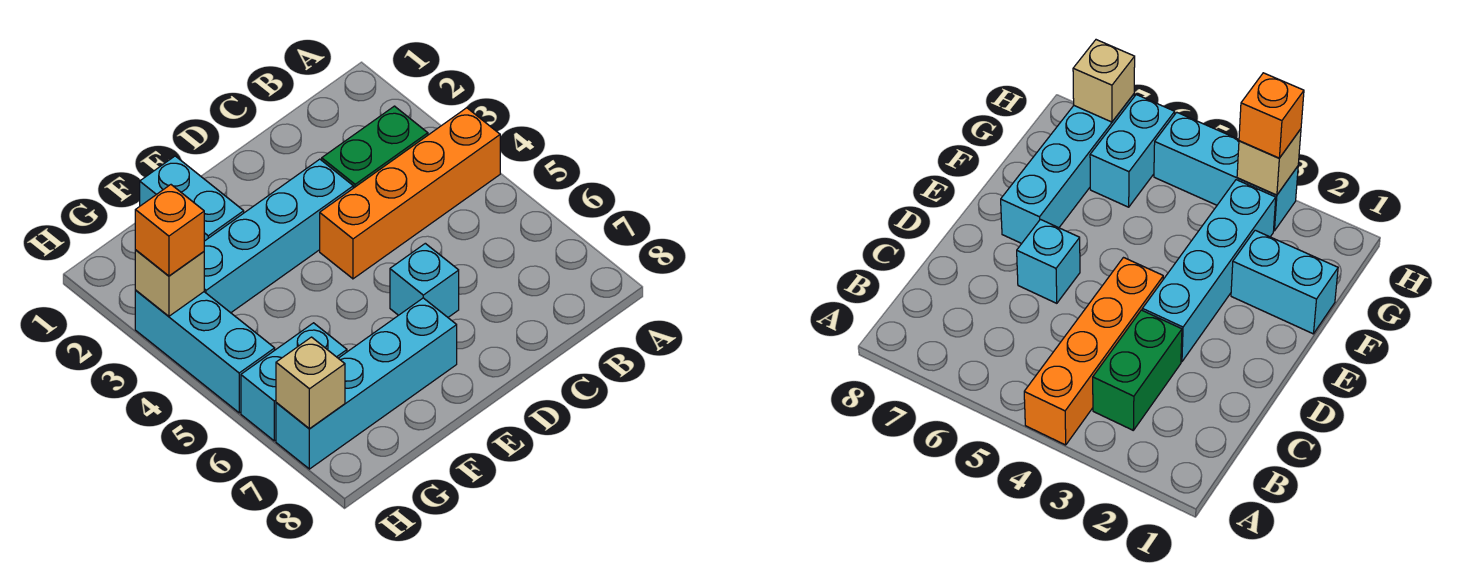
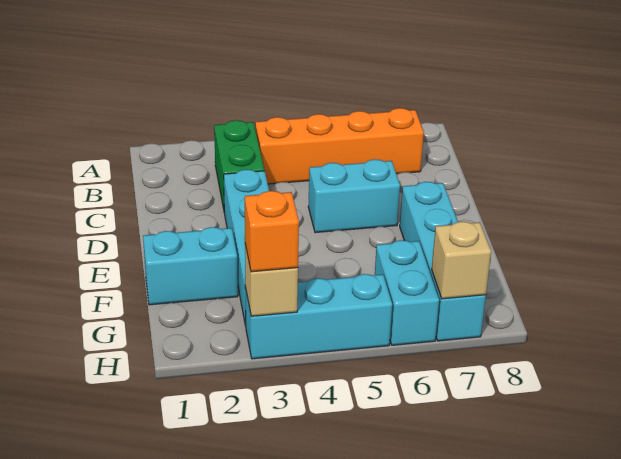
orange 1x4 brick [320,108,500,279] -> orange 1x4 brick turned to [255,108,424,184]
cyan 1x1 brick [390,243,459,317] -> cyan 1x2 brick [308,159,400,233]

